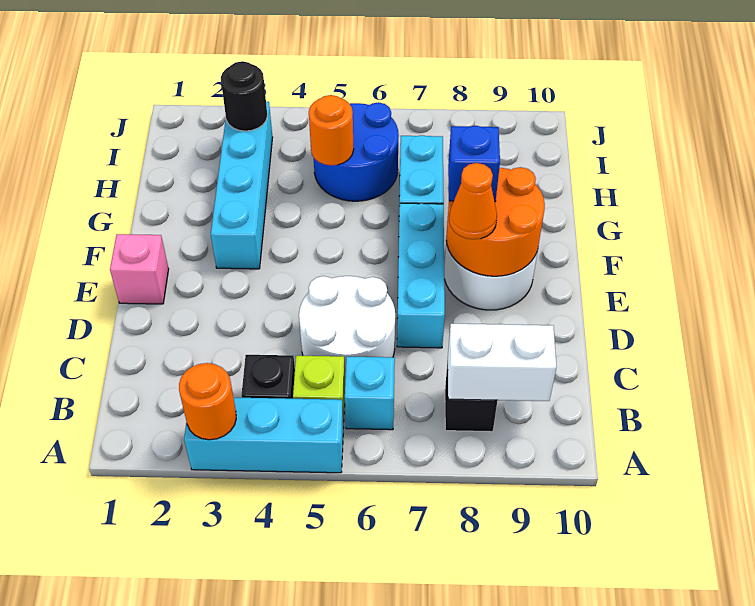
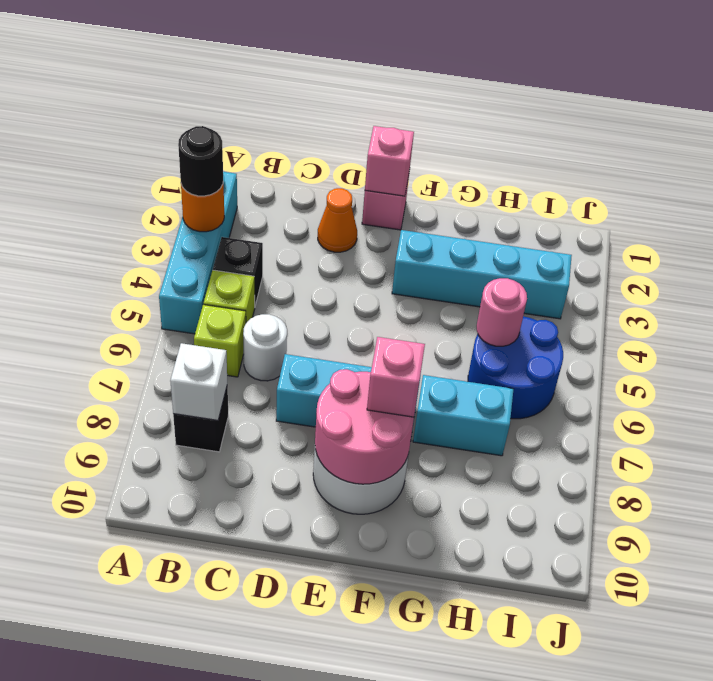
cyan 1x3 brick [184,397,343,473] -> cyan 1x4 brick [159,172,237,334]
cyan 1x1 brick [345,356,395,430] -> lime 1x1 brick [194,305,246,377]
white 1x2 brick [448,324,557,401] -> white 1x1 brick [170,343,227,420]
white 2x2 round brick [299,276,395,379] -> white 1x1 round brick [243,314,287,381]
none -> pink 1x1 brick [365,126,414,196]
orange 2x2 round brick [446,167,545,276] -> pink 2x2 round brick [315,369,414,484]
orange 1x1 cone [449,163,497,239] -> orange 1x1 cone moved to [318,188,357,252]
blue 1x1 brick [448,126,500,202] -> pink 1x1 brick [367,337,425,417]
orange 1x1 round brick [309,95,354,166] -> pink 1x1 round brick [477,278,527,346]
black 1x1 round brick [221,61,267,131] -> black 1x1 round brick moved to [178,126,223,196]

